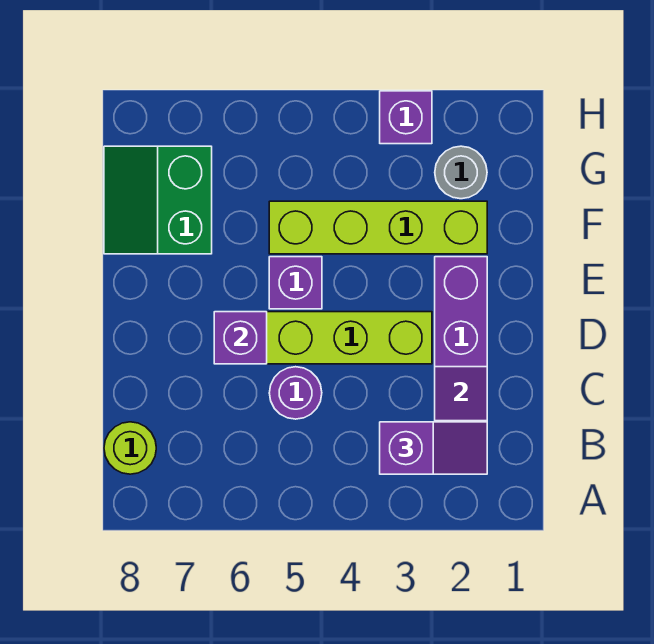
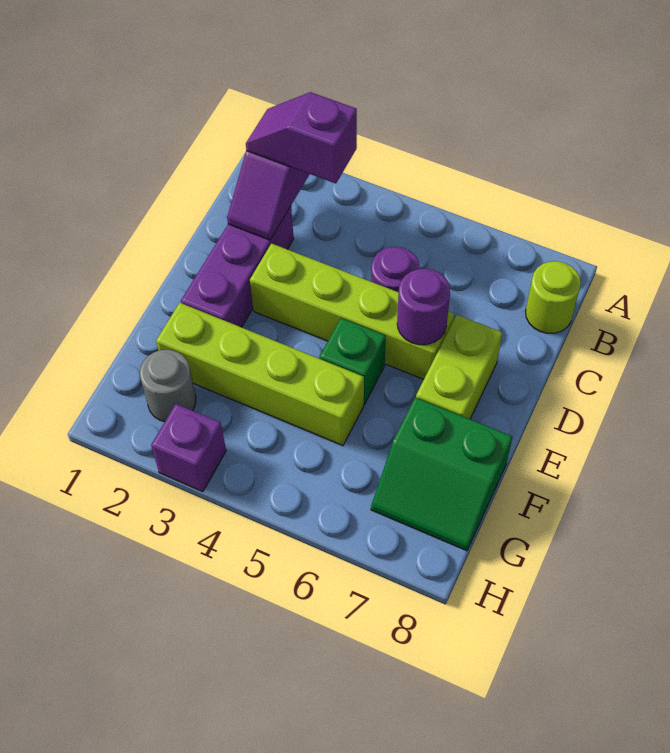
purple 1x1 brick [214,312,267,364] -> purple 1x1 round brick [397,269,450,345]
none -> lime 1x2 brick [416,315,502,419]
purple 1x1 brick [269,257,322,309] -> green 1x1 brick [320,318,386,404]
green 2x2 slope [104,146,212,254] -> green 2x2 slope turned to [371,397,512,551]

